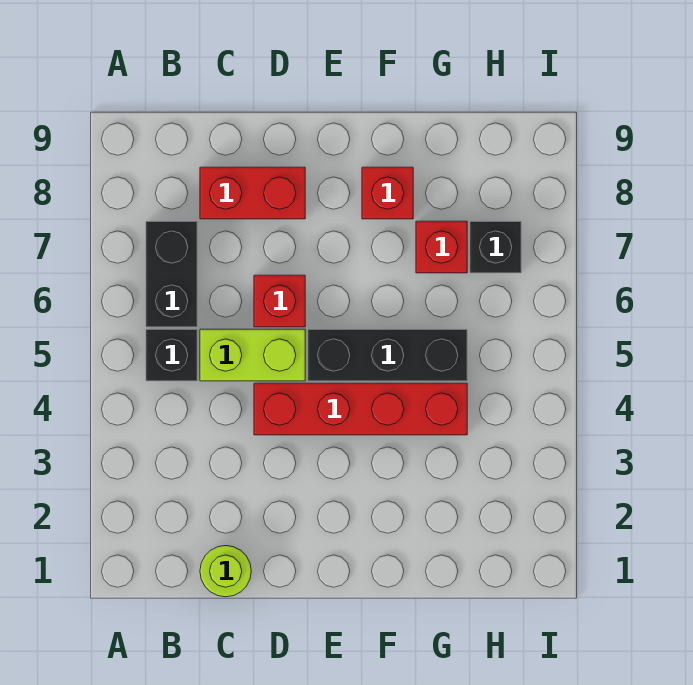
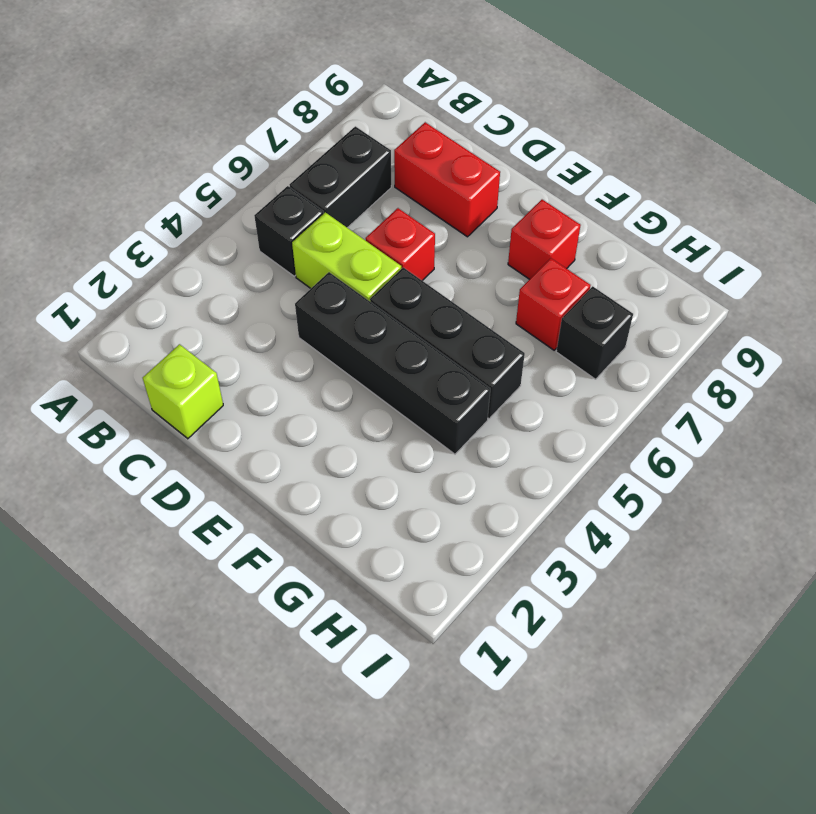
lime 1x1 round brick [200,546,251,597] -> lime 1x1 brick [143,344,223,439]
red 1x4 brick [254,383,467,435] -> black 1x4 brick [295,272,490,454]

